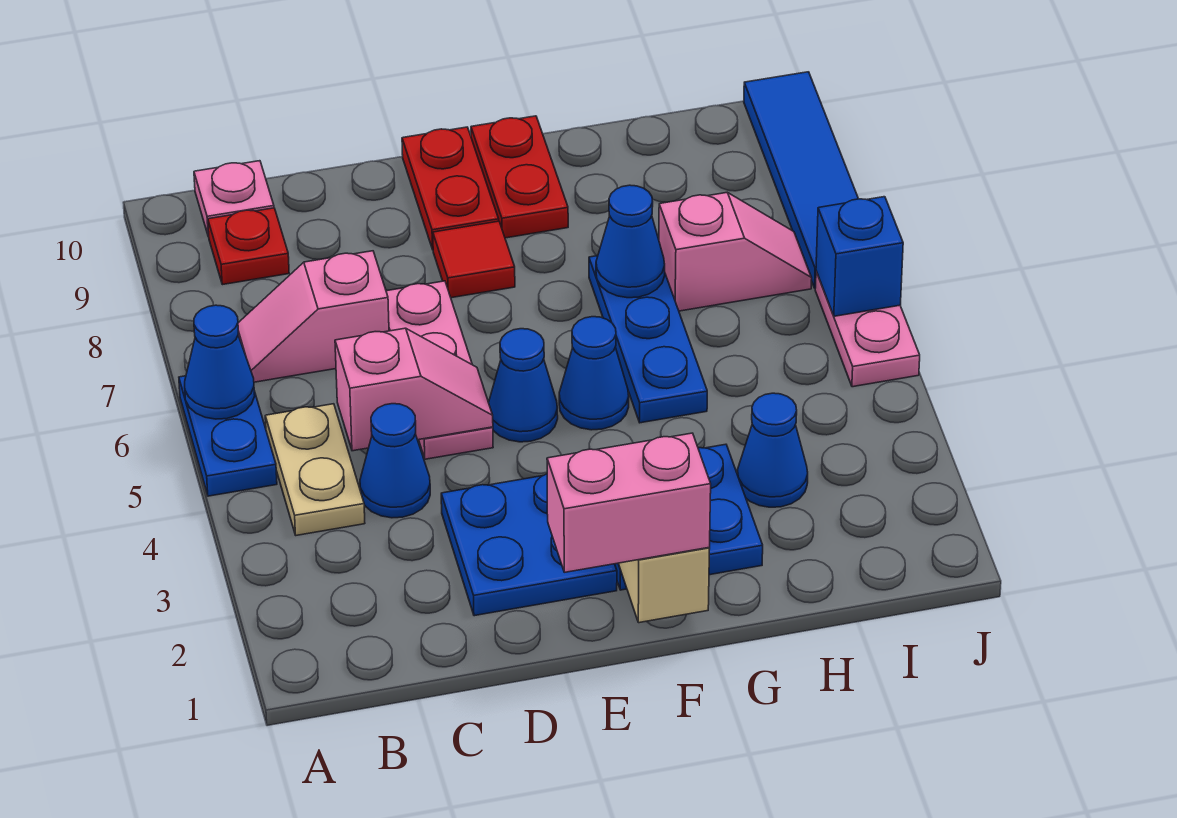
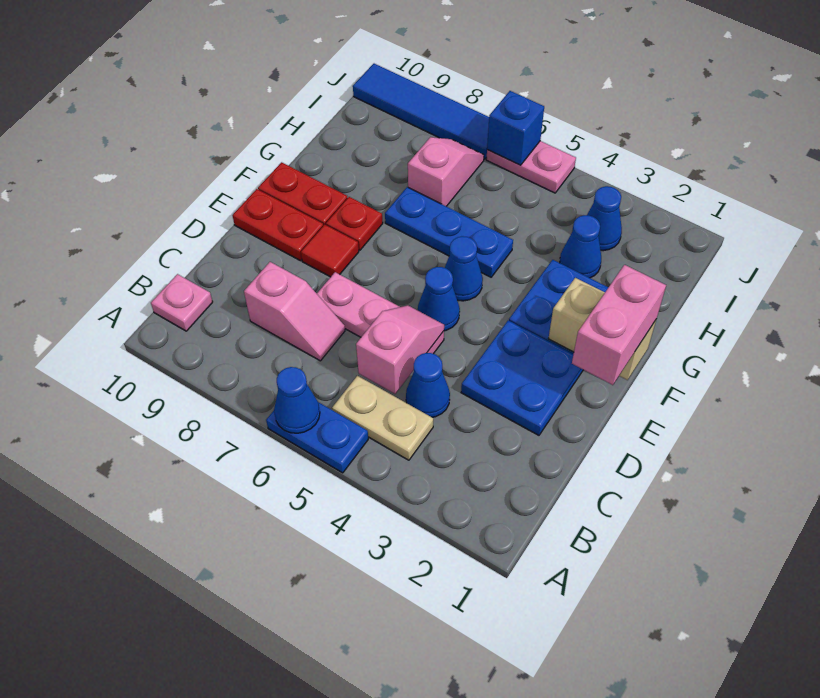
pink 1x2 slope [238,251,389,382] -> pink 1x2 slope turned to [244,262,345,361]
red 1x1 plate [208,208,289,285] -> red 1x1 plate moved to [326,197,383,250]
blue 1x1 cone [596,185,665,298] -> blue 1x1 cone moved to [587,186,622,251]

